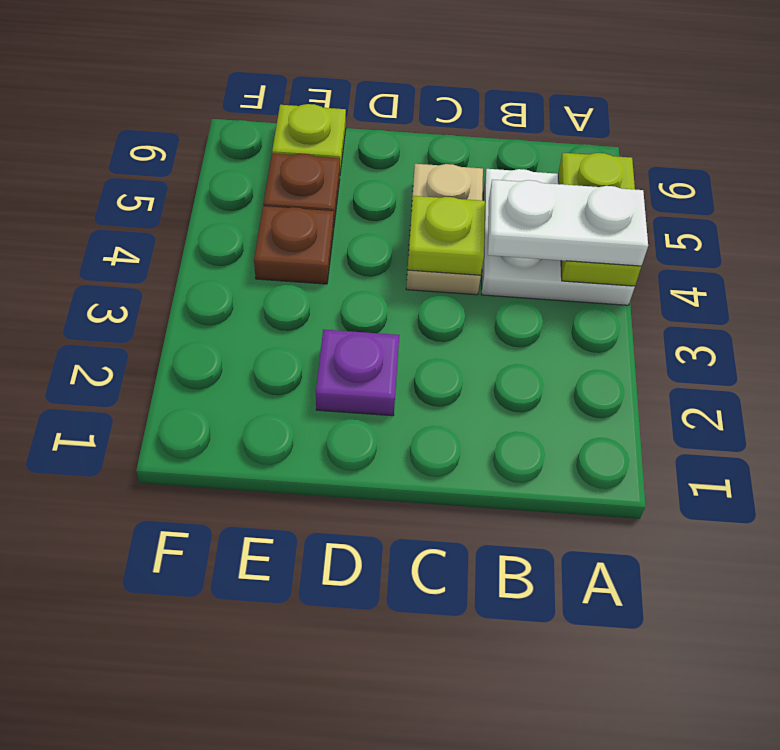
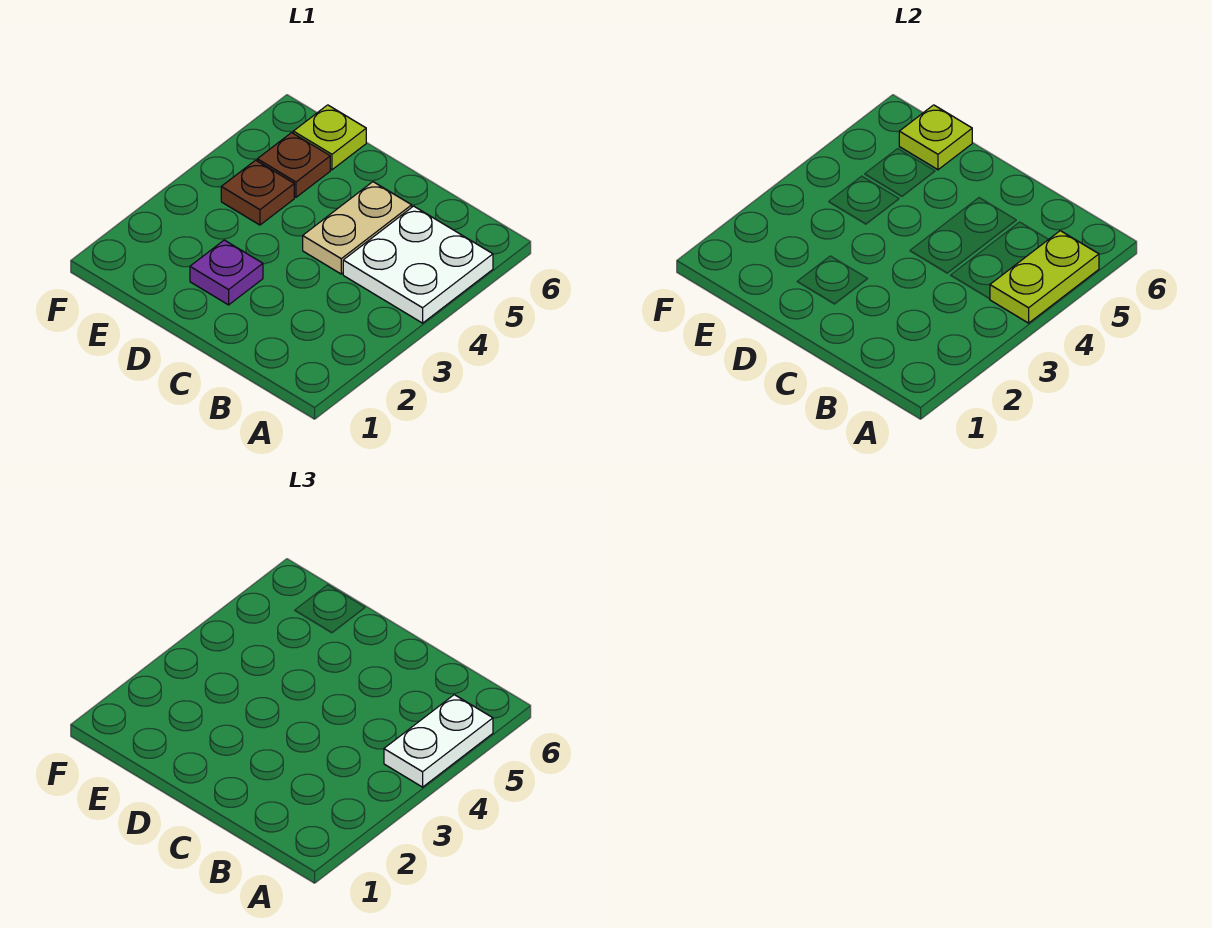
white 1x2 plate [488,180,648,266] -> white 1x2 plate turned to [384,695,493,787]
lime 1x1 plate [408,196,485,275] -> lime 1x1 plate moved to [899,105,972,170]

